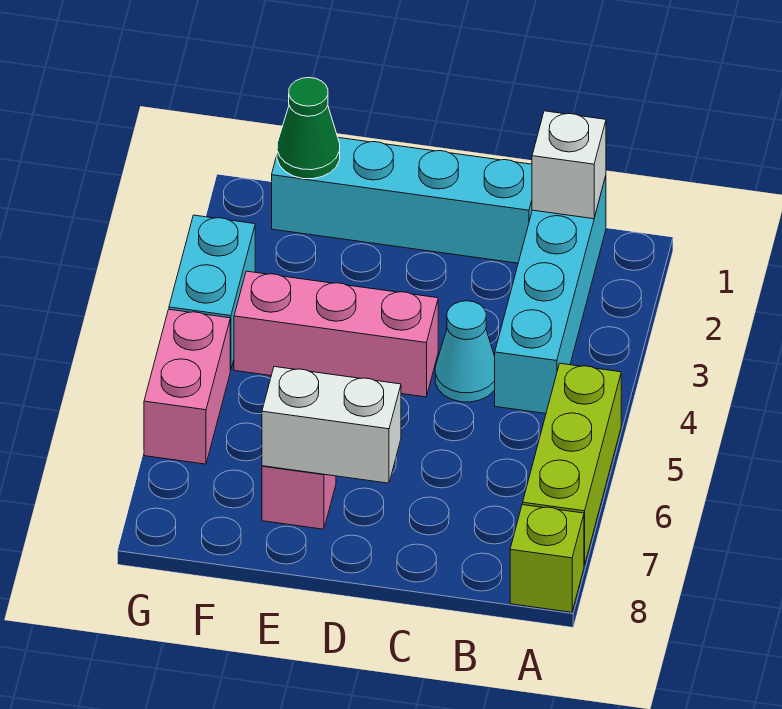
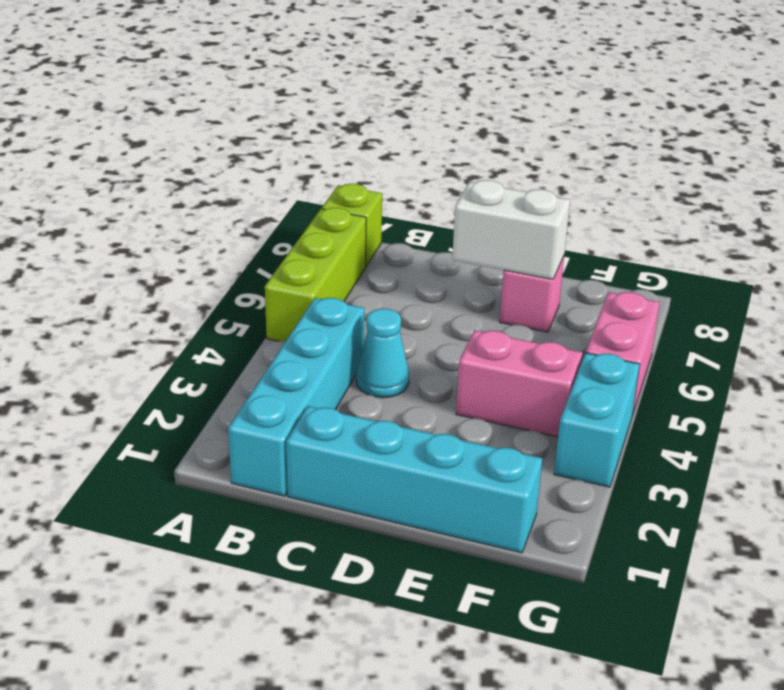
white 1x1 brick [532,111,606,219] -> none
pink 1x3 brick [234,271,438,397] -> pink 1x2 brick [456,330,583,437]
green 1x1 cone [277,78,340,179] -> none

